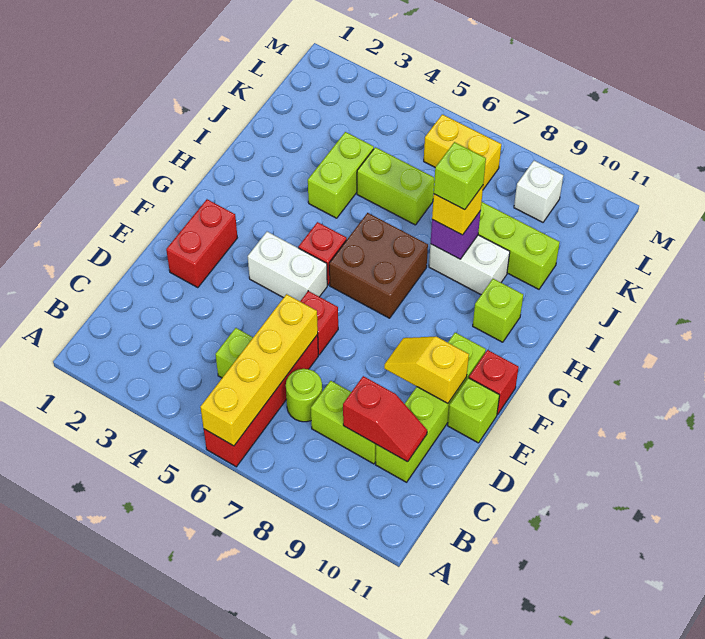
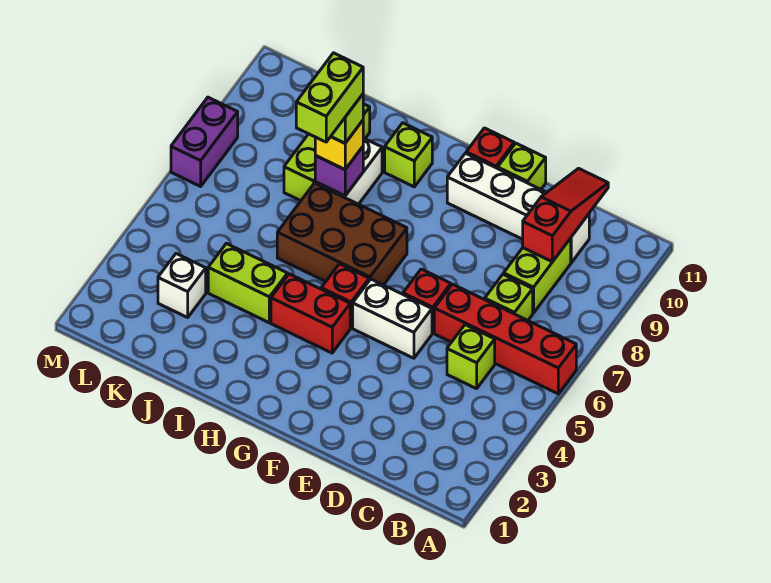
yellow 1x4 brick [200,294,318,446] -> none
lime 1x1 round brick [286,369,322,422] -> lime 1x1 brick [485,274,533,320]
red 1x2 slope [343,376,427,462] -> red 1x3 slope [523,169,608,262]
lime 1x4 brick [376,333,486,482] -> white 1x4 brick [447,153,589,263]
red 1x2 brick [166,199,237,288] -> red 1x2 brick moved to [271,274,350,353]
yellow 1x2 slope [384,337,469,403] -> none
white 1x2 brick [248,232,327,301] -> white 1x2 brick turned to [353,279,432,358]
brown 2x2 brick [329,213,428,318] -> brown 2x3 brick [277,183,407,285]
lime 1x2 brick [357,147,434,225] -> lime 1x2 brick moved to [296,53,363,142]
yellow 1x2 brick [424,114,501,189] -> none
white 1x1 brick [514,160,563,222] -> white 1x1 brick moved to [158,254,206,317]
none -> purple 1x2 brick [171,97,238,186]

